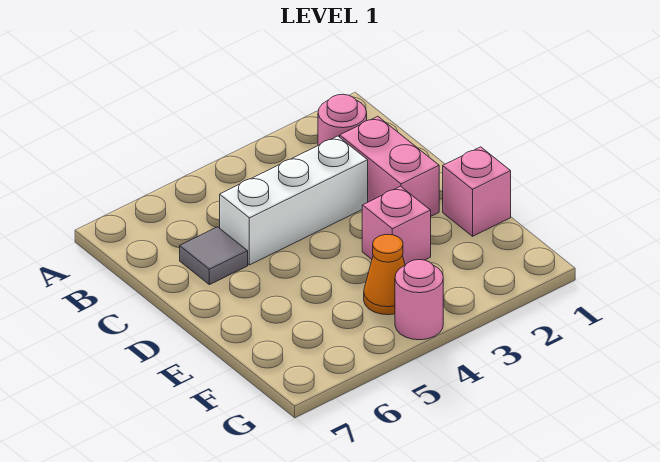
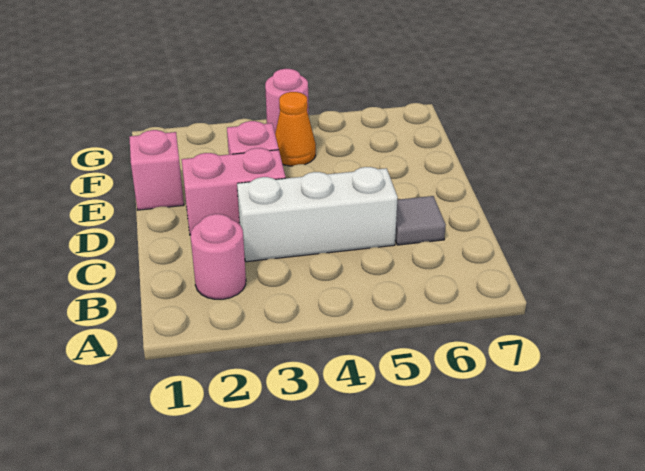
pink 1x2 brick [340,116,439,216] -> pink 1x2 brick turned to [182,148,286,235]

